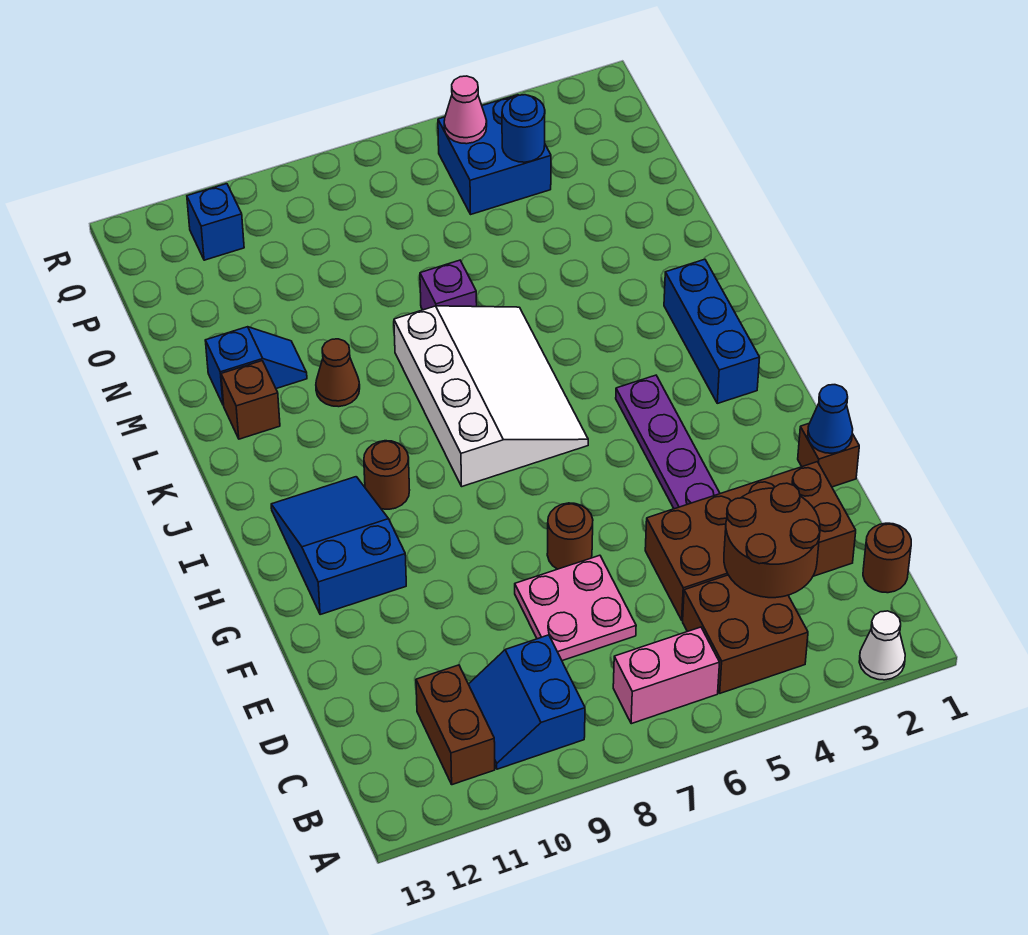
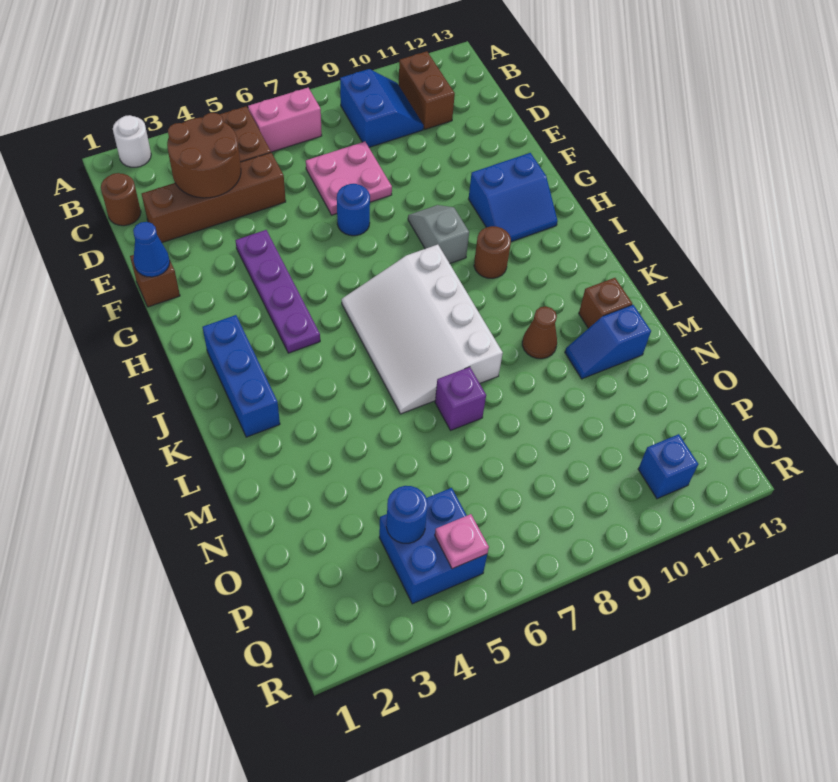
white 1x1 cone [859,611,905,680] -> white 1x1 round brick [113,115,151,167]
brown 2x4 brick [645,462,856,620] -> brown 1x4 brick [142,153,286,243]
brown 1x1 round brick [547,503,593,569] -> blue 1x1 round brick [337,184,370,236]
none -> grey 1x2 slope [408,205,469,263]
blue 2x3 slope [271,477,406,615] -> blue 2x2 slope [469,153,558,242]
pink 1x1 cone [444,76,487,144] -> pink 1x1 plate [435,514,489,569]

